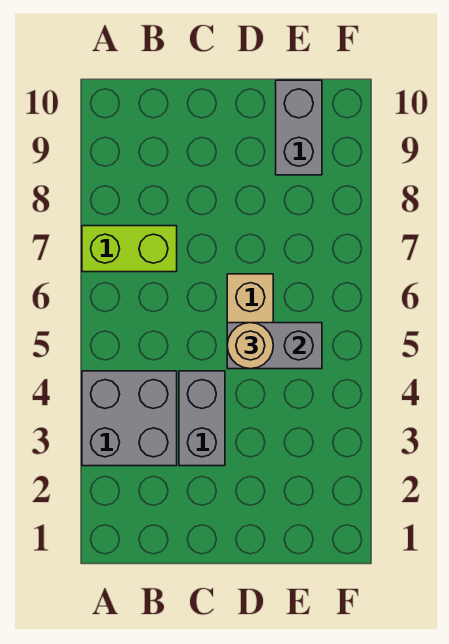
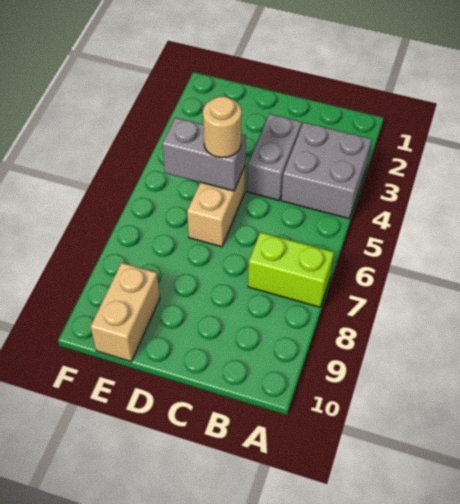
grey 1x2 brick [276,80,322,175] -> tan 1x2 brick [90,263,160,361]

